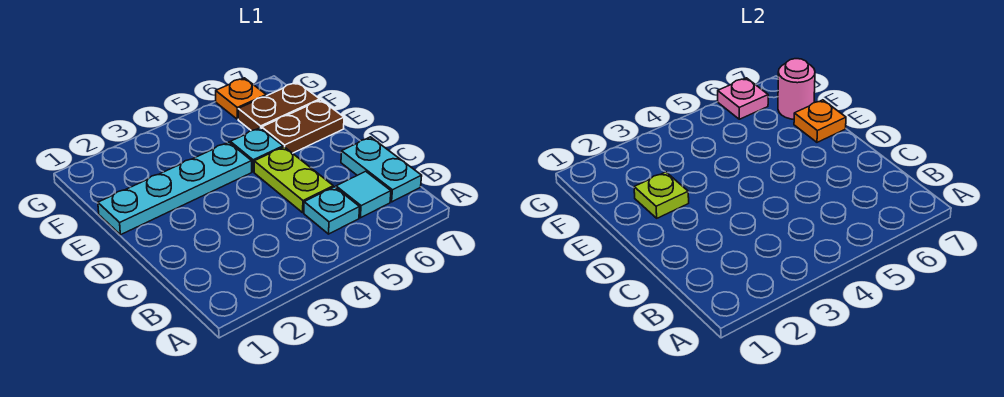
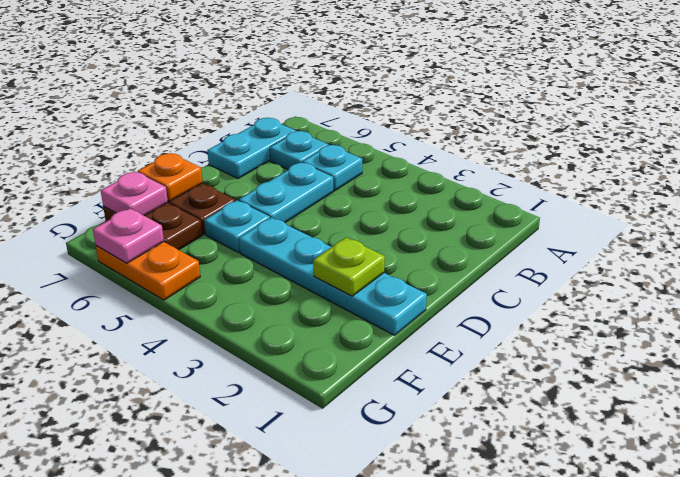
cyan 1x1 tile [336,171,391,218] -> cyan 1x1 plate [270,131,329,169]
lime 1x2 plate [254,147,333,213] -> cyan 1x2 plate [239,162,333,222]
pink 1x1 round brick [778,59,815,119] -> pink 1x1 plate [101,172,168,216]
orange 1x1 plate [216,78,266,119] -> orange 1x2 plate [96,242,200,300]

